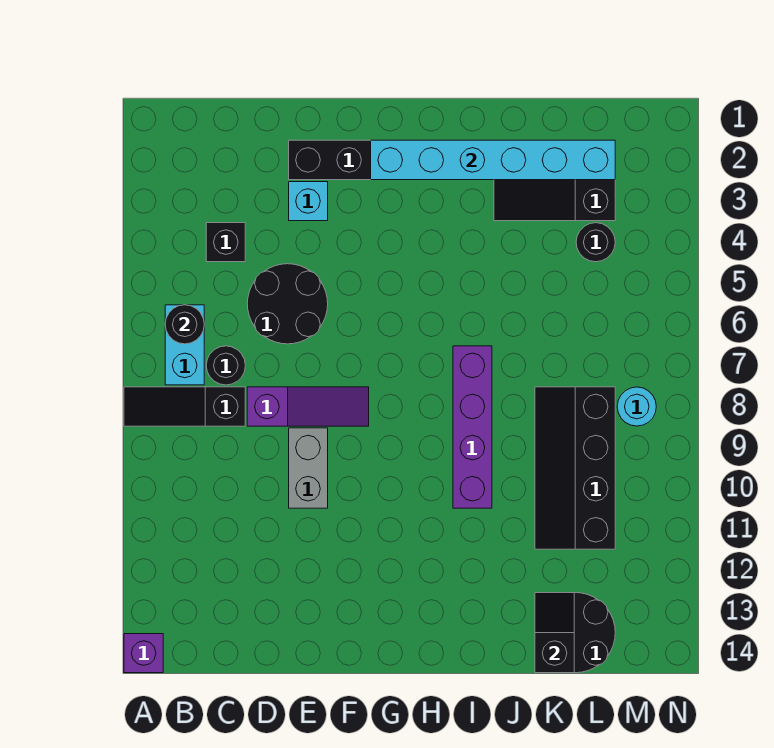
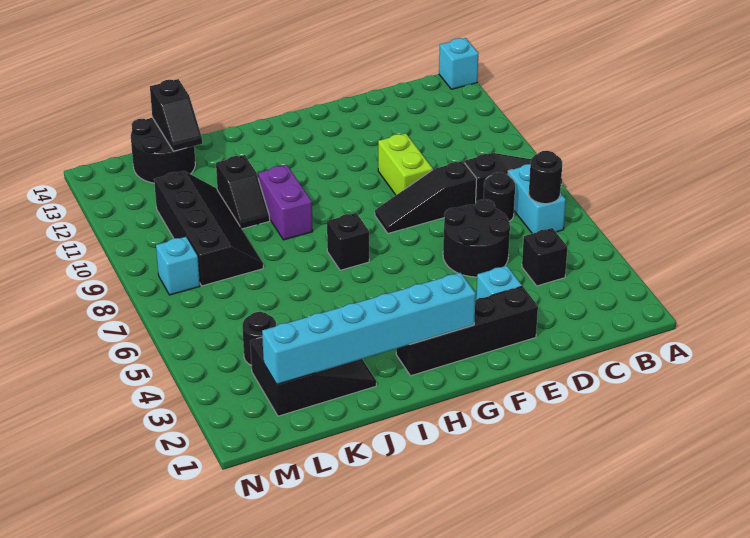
purple 1x1 brick [124,634,163,673] -> cyan 1x1 brick [439,38,478,89]
purple 1x3 slope [247,387,369,426] -> black 1x3 slope [375,161,477,233]
grey 1x2 brick [289,428,328,508] -> lime 1x2 brick [378,133,433,195]
none -> black 1x1 brick [327,213,369,270]
purple 1x4 brick [453,346,492,508] -> purple 1x2 brick [258,165,313,240]
none -> black 1x2 slope [216,155,270,229]
cyan 1x1 round brick [617,387,656,426] -> cyan 1x1 brick [156,237,200,295]

